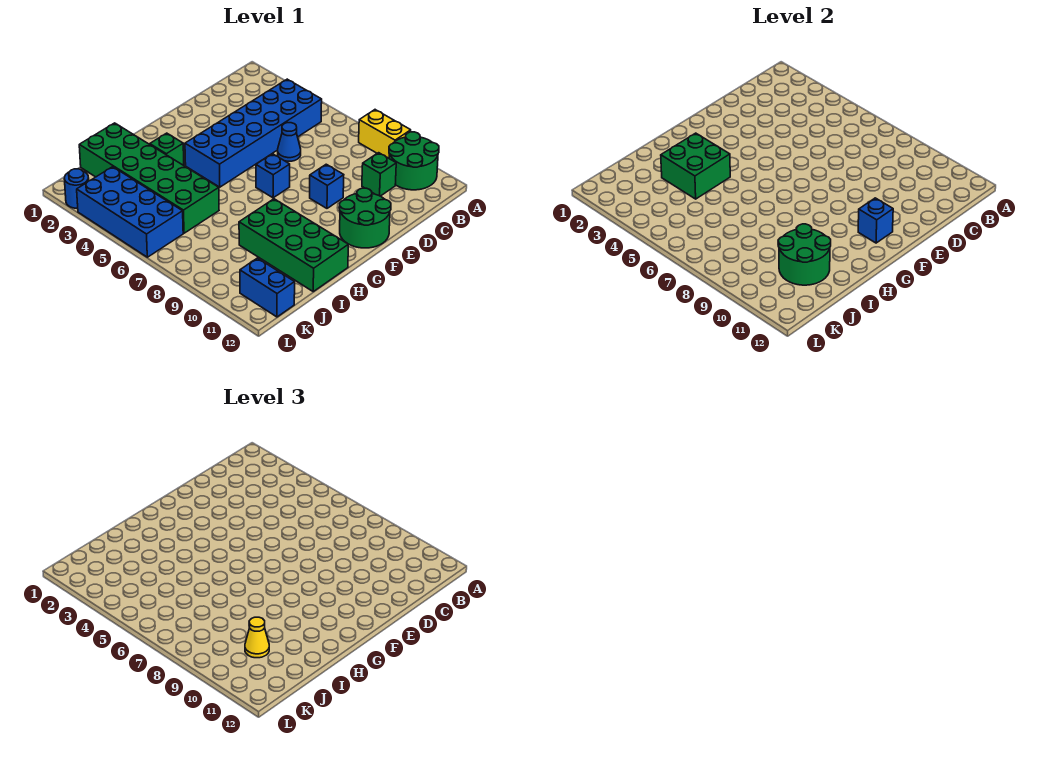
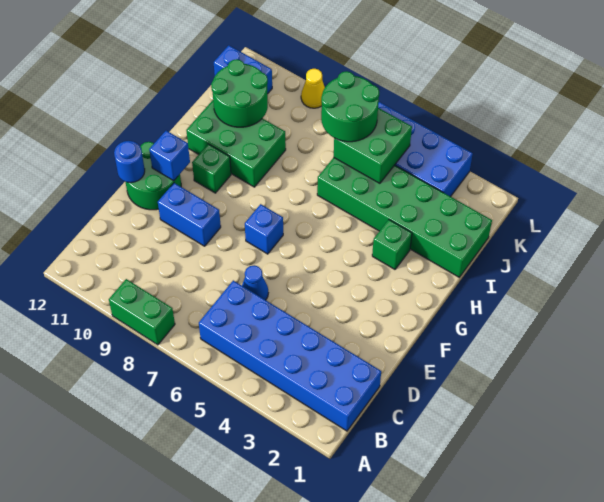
yellow 1x2 brick [359,110,411,158] -> green 1x2 brick [109,279,175,345]
green 2x2 round brick [389,132,439,190] -> green 2x2 round brick moved to [321,71,379,142]
blue 2x6 brick [185,79,322,187] -> blue 2x6 brick turned to [199,281,381,431]
green 1x1 brick [362,153,396,196] -> green 1x1 brick moved to [192,144,231,193]
blue 1x1 brick [310,164,344,208] -> blue 1x2 brick [158,183,221,246]
green 2x2 brick [661,133,730,199] -> green 2x2 brick moved to [334,108,412,183]
green 2x4 brick [239,199,348,291] -> green 2x3 brick [186,100,286,187]
yellow 1x1 cone [245,617,269,658] -> yellow 1x1 cone moved to [301,69,325,108]
blue 1x1 round brick [64,169,89,208] -> blue 1x1 round brick moved to [114,141,145,183]

